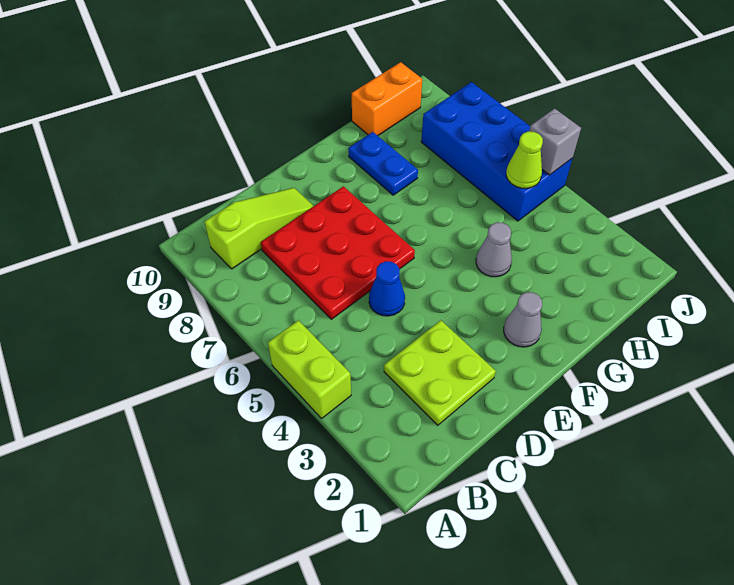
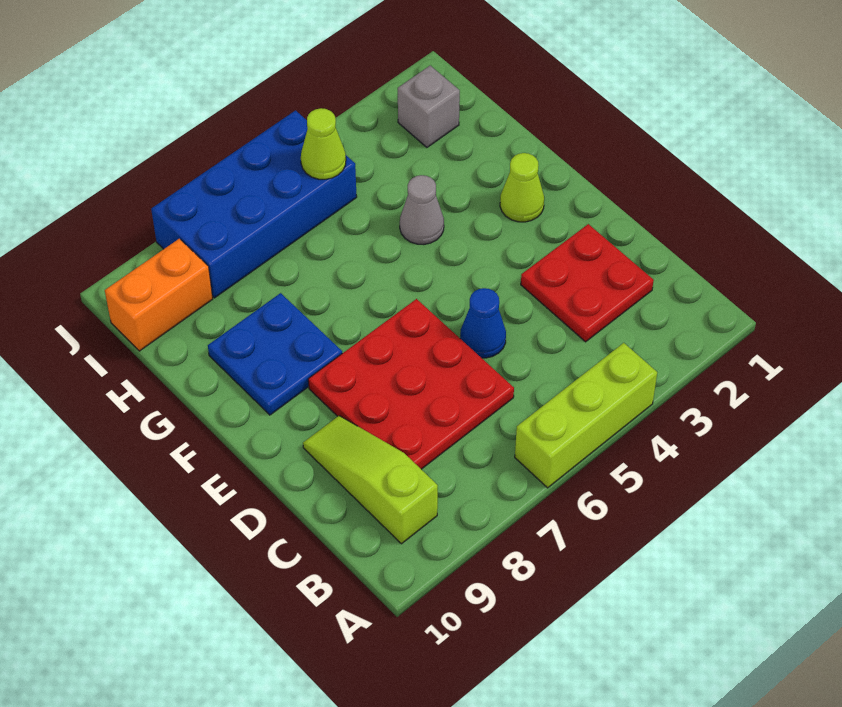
lime 1x2 brick [268,320,351,418] -> lime 1x3 brick [515,343,657,488]
lime 2x2 plate [384,320,496,425] -> red 2x2 plate [521,224,654,342]
grey 1x1 cone [504,292,542,347] -> lime 1x1 cone [500,153,544,222]
blue 1x2 plate [348,132,418,195] -> blue 2x2 plate [208,293,342,415]
orange 1x2 brick [352,62,422,136] -> orange 1x2 brick turned to [105,239,213,351]
grey 1x1 brick [529,108,581,175] -> grey 1x1 brick moved to [398,66,460,147]

